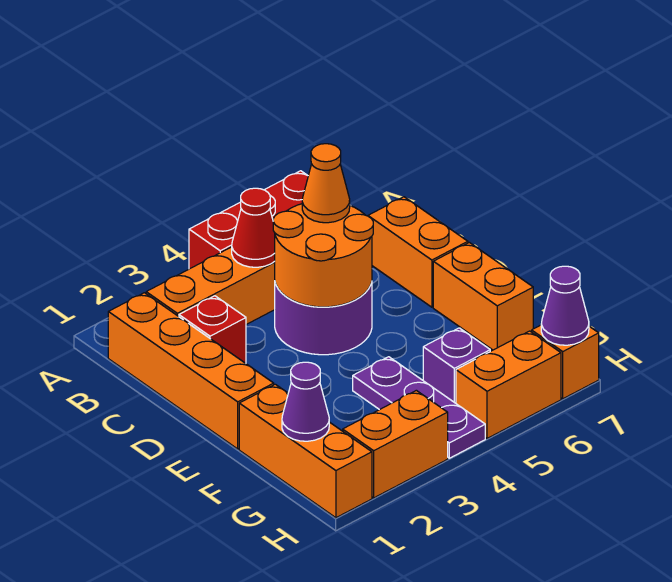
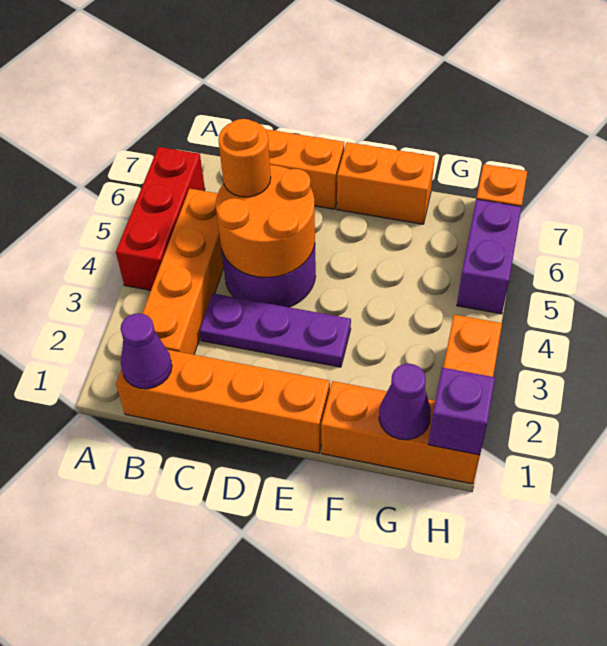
red 1x1 cone [232,188,275,267] -> none
red 1x1 brick [179,296,246,363] -> none
orange 1x1 cone [302,144,350,223] -> orange 1x1 round brick [218,119,271,197]
purple 1x3 plate [353,357,485,458] -> purple 1x3 plate moved to [200,293,351,367]
purple 1x1 brick [423,328,490,403] -> purple 1x1 brick moved to [428,367,495,455]
orange 1x2 brick [456,331,561,438] -> purple 1x2 brick [457,199,521,314]
purple 1x1 cone [541,266,589,345] -> purple 1x1 cone moved to [121,313,172,389]

